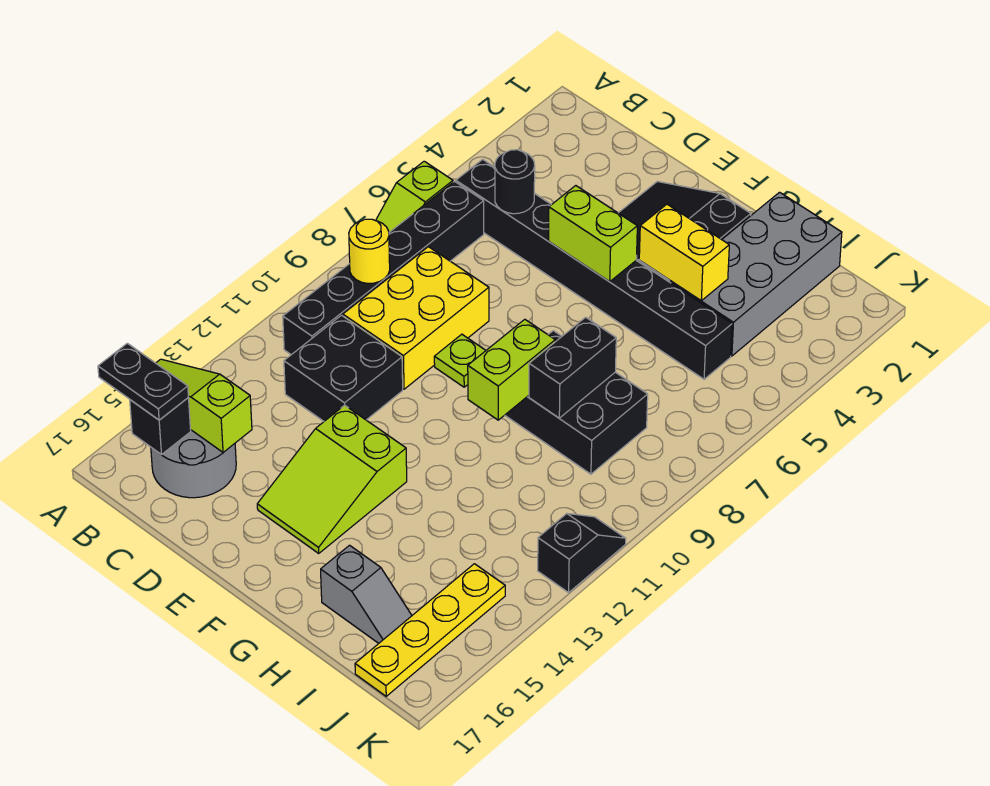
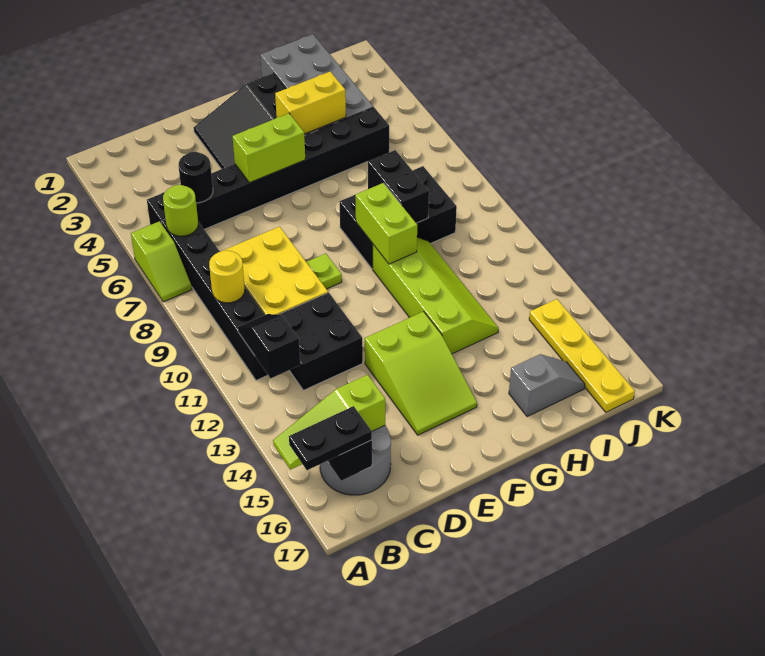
none -> lime 1x1 round brick [163,185,198,236]
none -> lime 2x4 slope [373,237,499,354]
black 1x2 slope [538,514,626,593] -> black 1x2 slope moved to [238,314,300,378]

